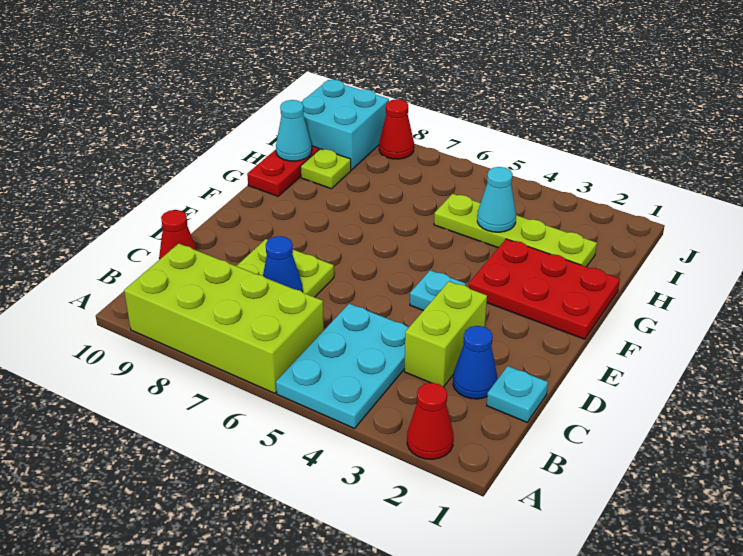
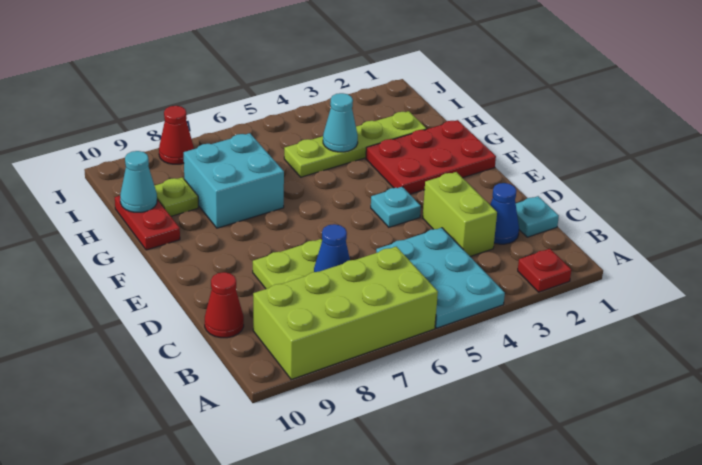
red 1x1 cone [407,383,453,459] -> red 1x1 plate [518,249,571,292]
cyan 2x2 brick [301,80,389,170] -> cyan 2x2 brick moved to [184,133,284,228]

